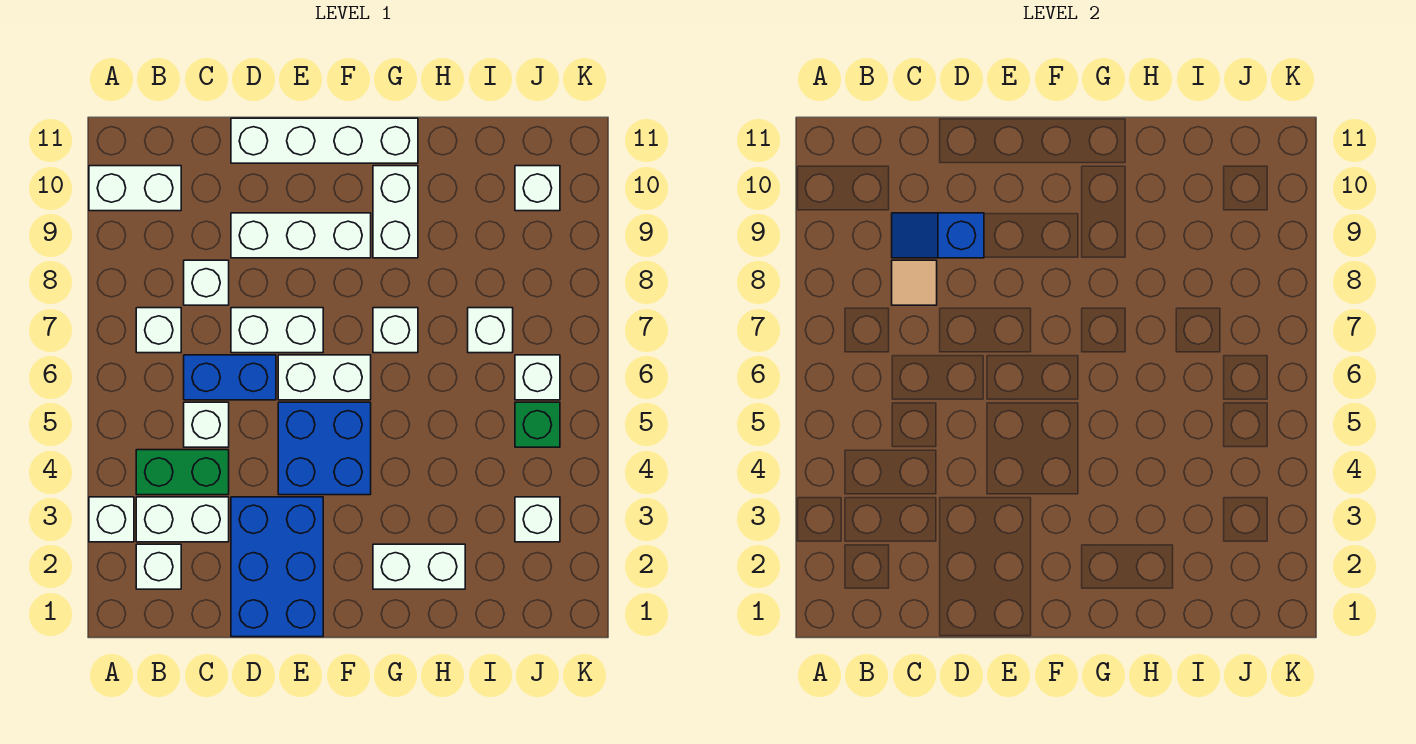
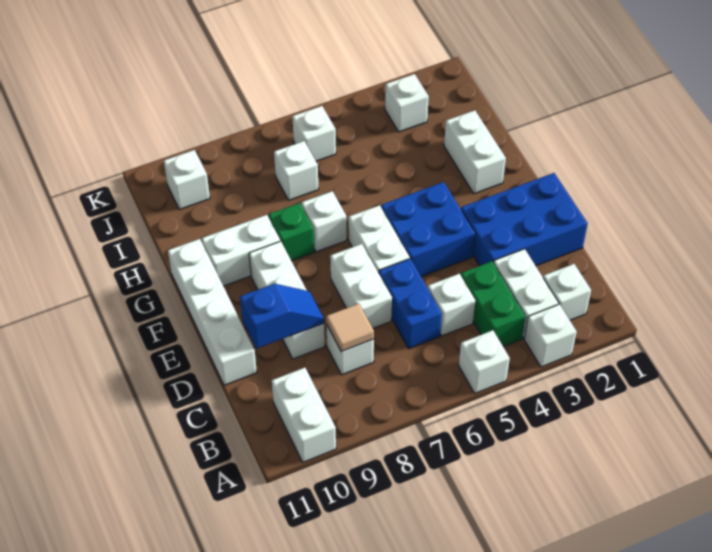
white 1x1 brick [136,308,181,353] -> white 1x1 brick moved to [459,330,510,393]
blue 1x2 slope [892,213,984,258] -> blue 1x2 slope turned to [240,284,324,349]
green 1x1 brick [515,402,560,447] -> green 1x1 brick moved to [269,203,314,261]

